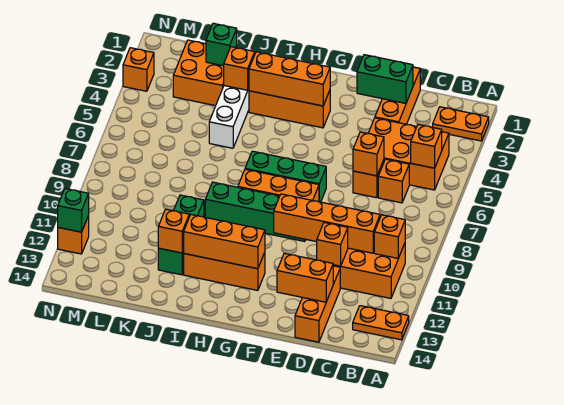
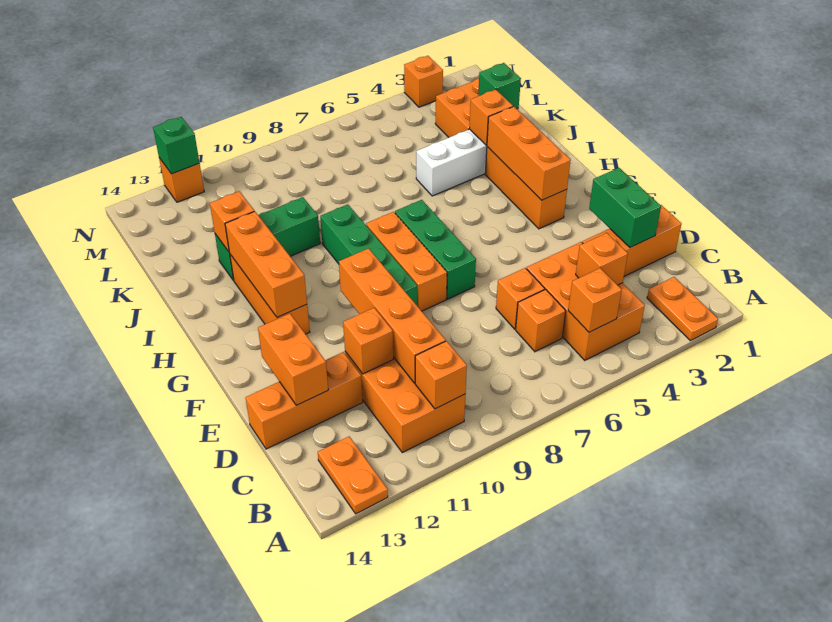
orange 1x1 brick [353,132,384,176] -> orange 1x1 brick moved to [576,233,628,285]

